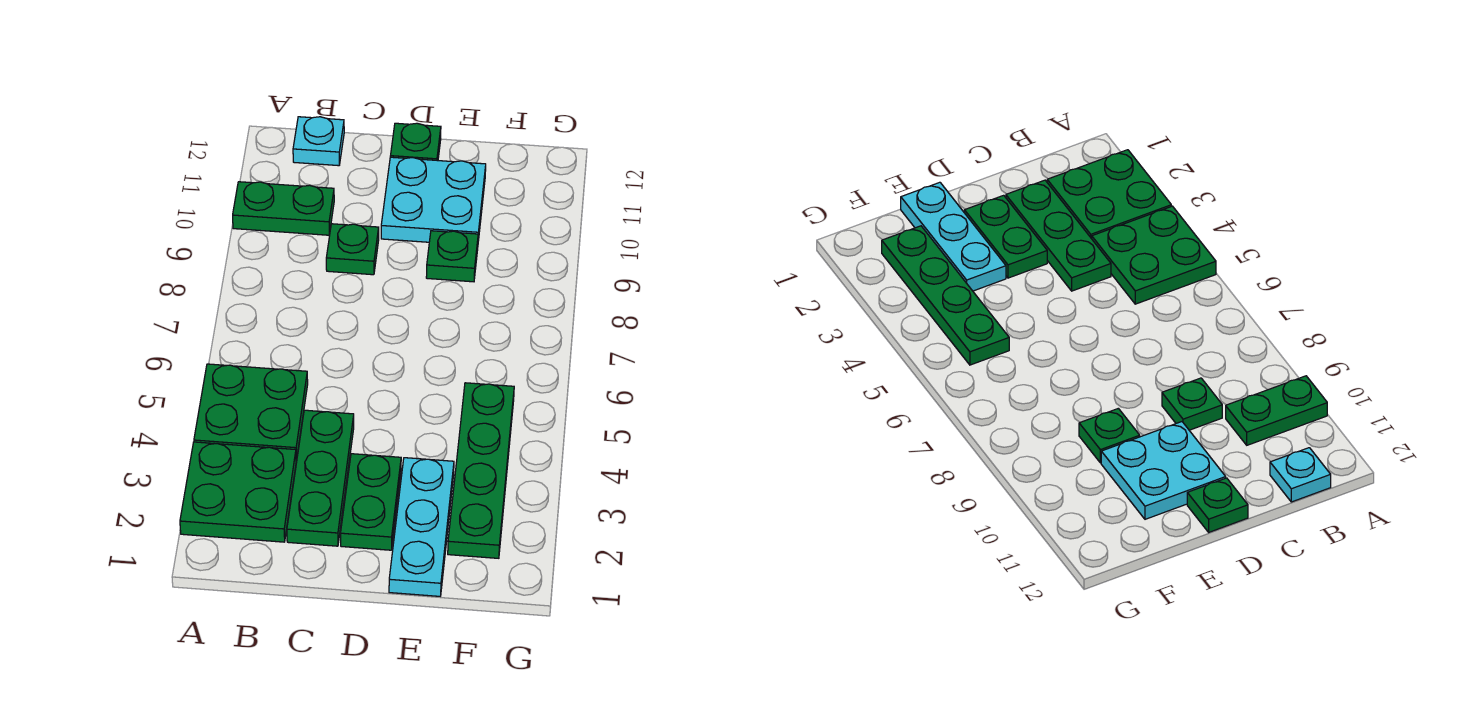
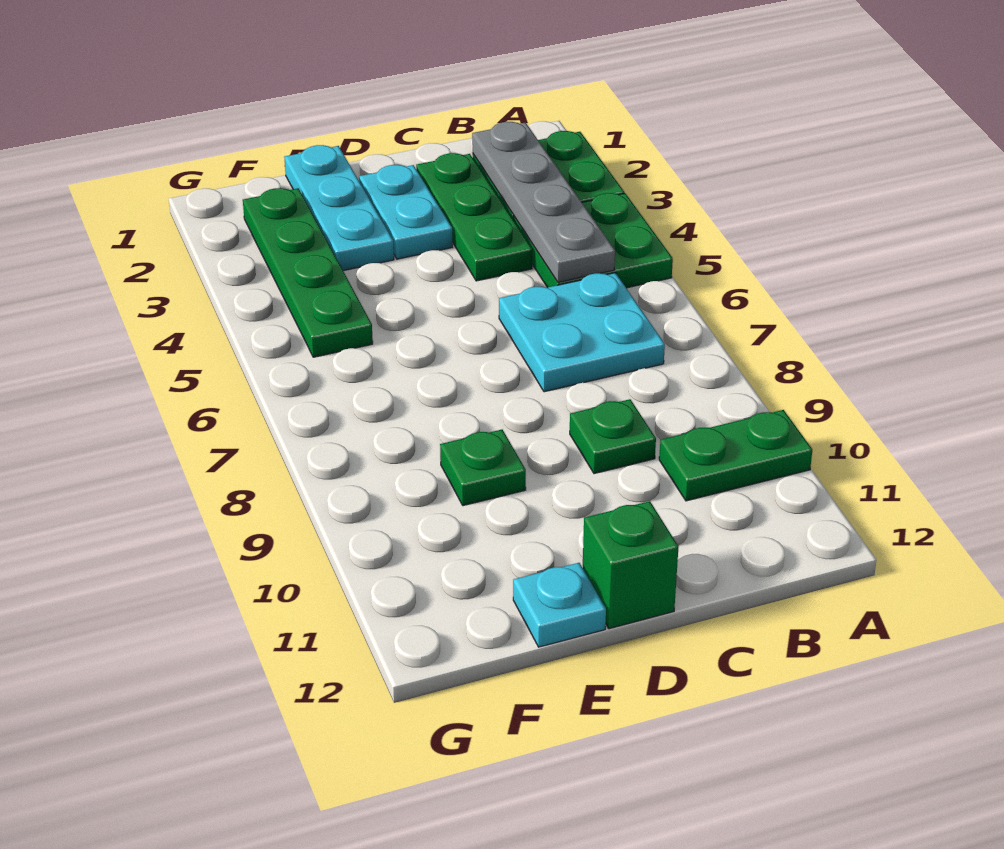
none -> grey 1x4 plate [472,122,615,283]
cyan 1x1 plate [293,117,344,166] -> cyan 1x1 plate moved to [513,563,606,647]
green 1x2 plate [341,454,401,550] -> cyan 1x2 plate [359,165,452,259]
cyan 2x2 plate [381,157,486,242] -> cyan 2x2 plate moved to [499,273,665,392]
green 1x1 plate [390,123,441,161] -> green 1x1 brick [583,501,679,629]

